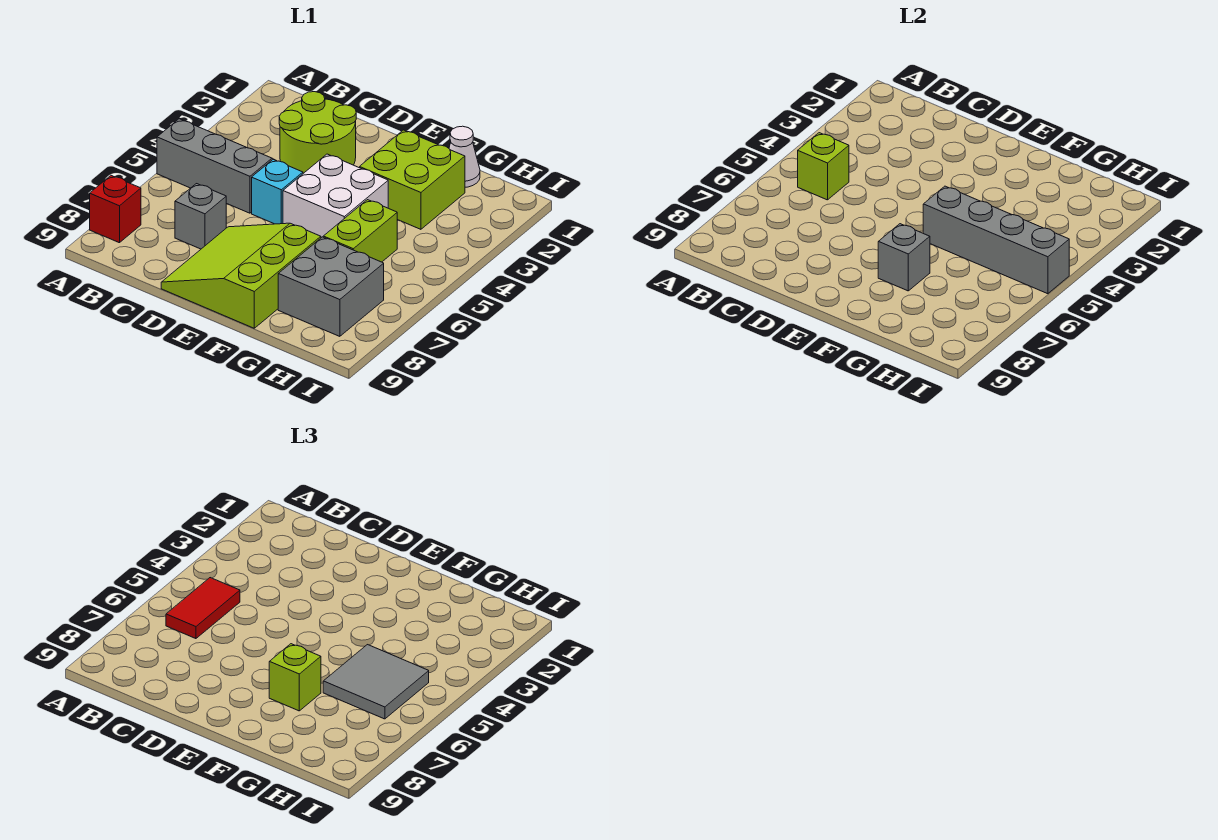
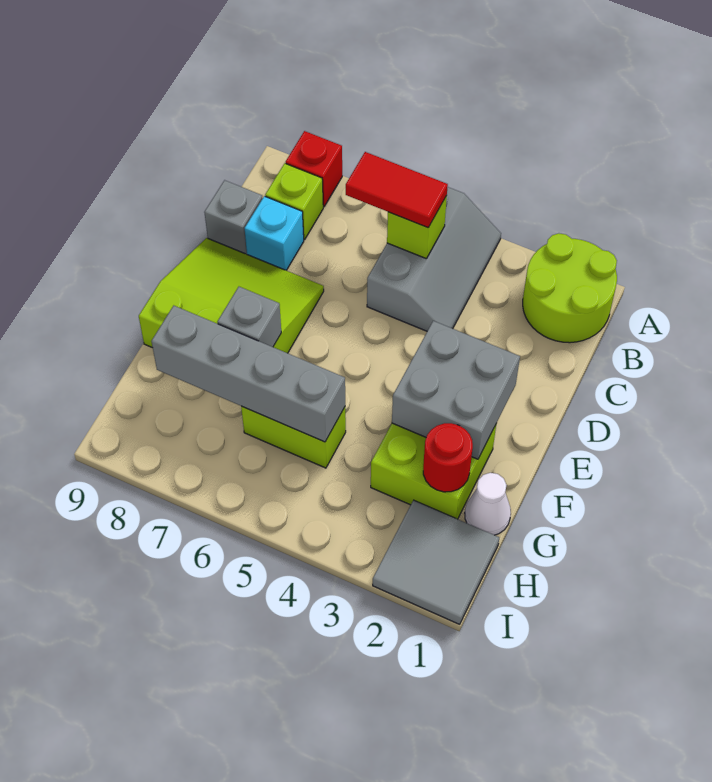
lime 2x2 round brick [279,92,356,173] -> lime 2x2 round brick moved to [523,233,617,343]
grey 1x1 brick [175,184,226,249] -> grey 1x1 brick moved to [204,180,263,254]
cyan 1x1 brick [252,160,303,224] -> cyan 1x1 brick moved to [245,196,304,270]
white 2x2 brick [283,154,388,238] -> none
grey 1x4 brick [923,186,1069,294] -> grey 1x4 brick turned to [151,306,345,442]
lime 1x1 brick [269,644,321,711] -> lime 1x1 brick moved to [265,163,323,240]
none -> red 1x1 round brick [423,423,473,492]
grey 2x2 tile [323,645,429,719] -> grey 2x2 tile moved to [373,500,499,624]
grey 2x2 brick [278,237,384,336] -> grey 2x2 brick moved to [392,321,520,459]

